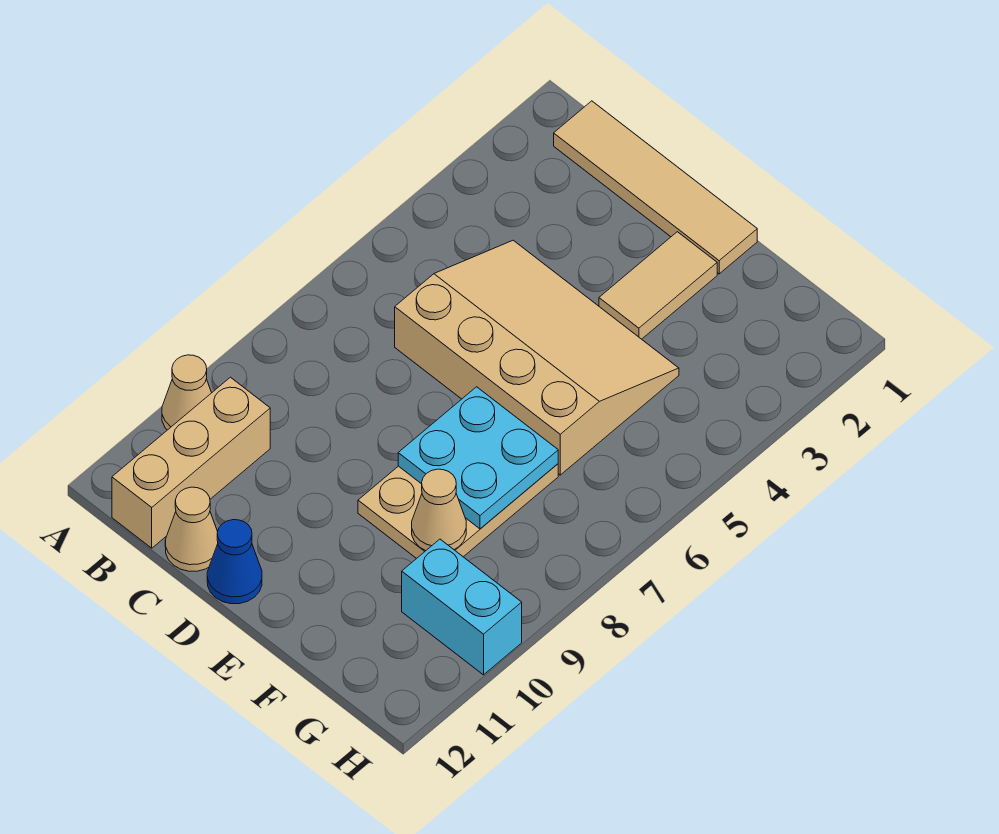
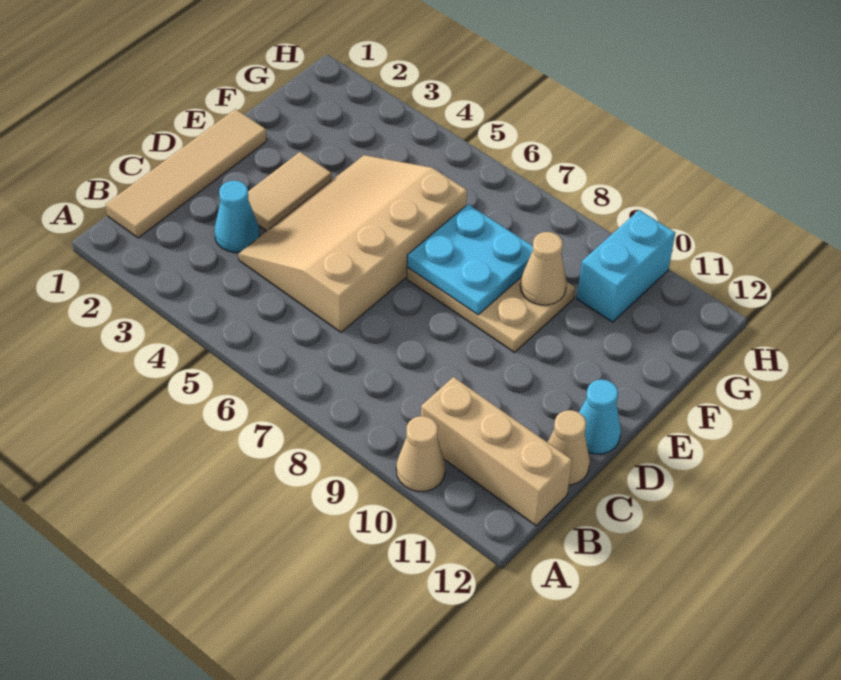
none -> cyan 1x1 cone [215,181,259,252]
blue 1x1 cone [207,520,262,604] -> cyan 1x1 cone [579,380,621,454]
tan 1x2 tile [599,232,717,339] -> tan 1x2 tile turned to [248,152,332,231]

